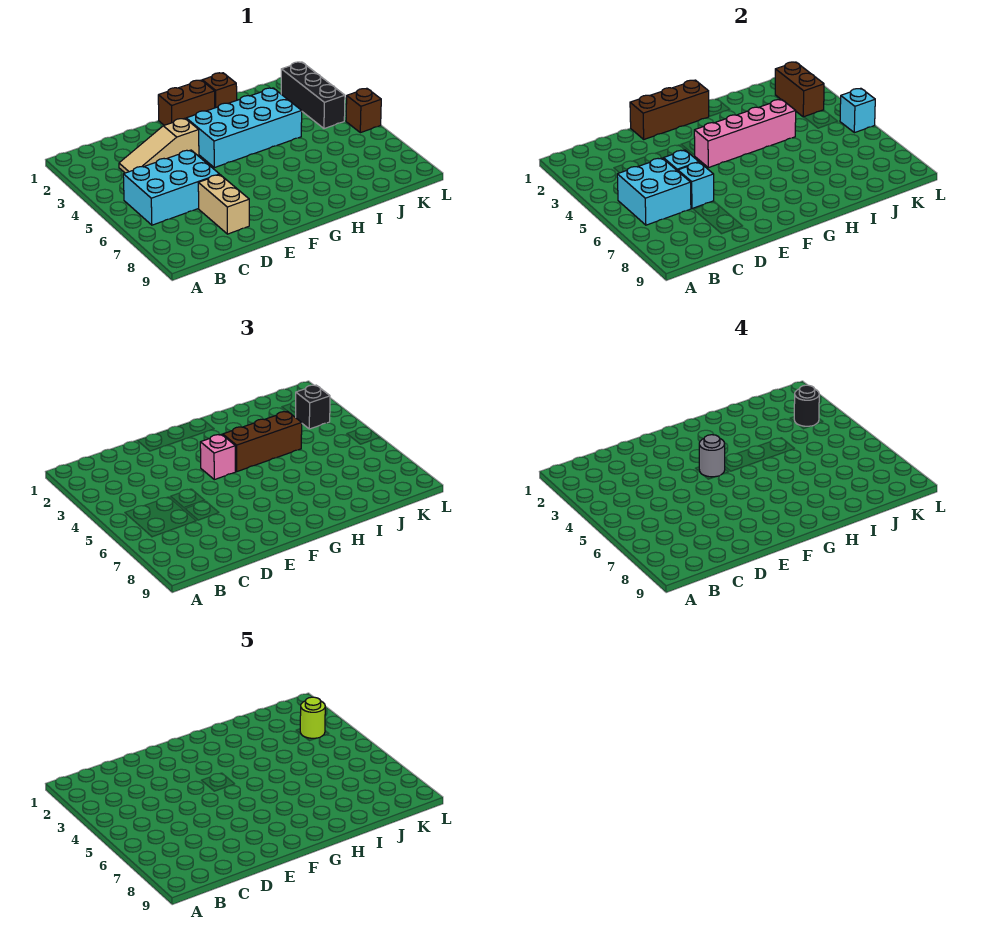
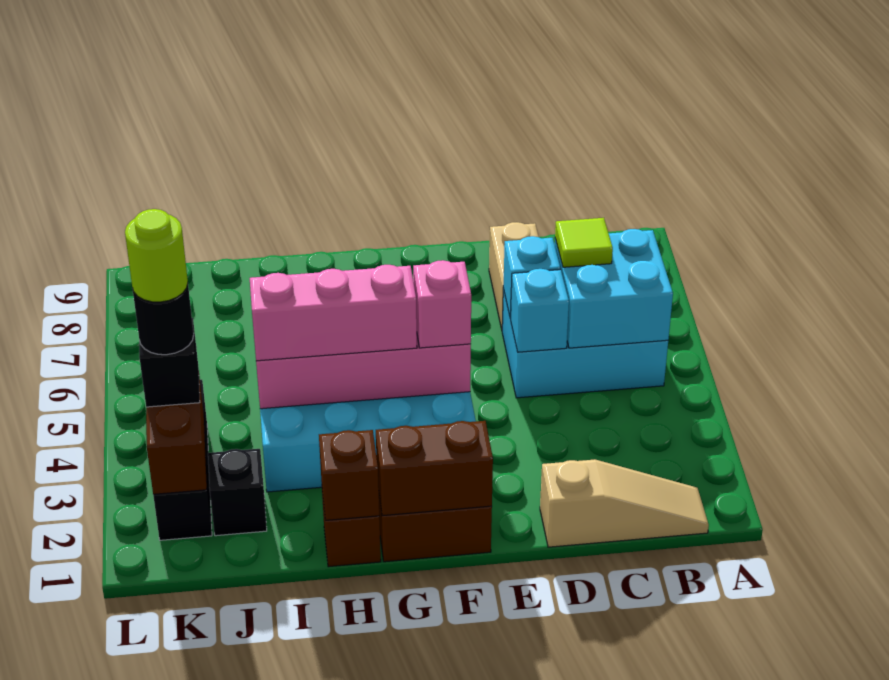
tan 1x3 slope [119,118,199,173] -> tan 1x3 slope moved to [540,459,709,547]
none -> lime 1x1 tile [555,218,613,267]
brown 1x3 brick [630,80,709,139] -> brown 1x2 brick [376,421,493,516]
grey 1x1 round brick [699,435,725,477] -> none
brown 1x3 brick [223,411,302,472] -> pink 1x3 brick [250,265,417,361]
none -> black 1x1 brick [208,449,267,536]
brown 1x1 brick [346,88,381,133] -> brown 1x1 brick moved to [319,430,379,520]
cyan 1x1 brick [840,88,875,133] -> none

